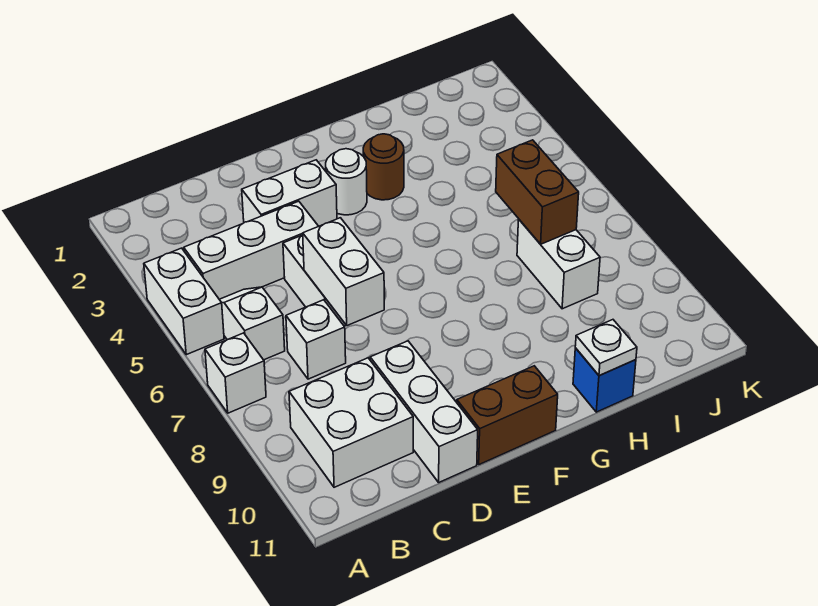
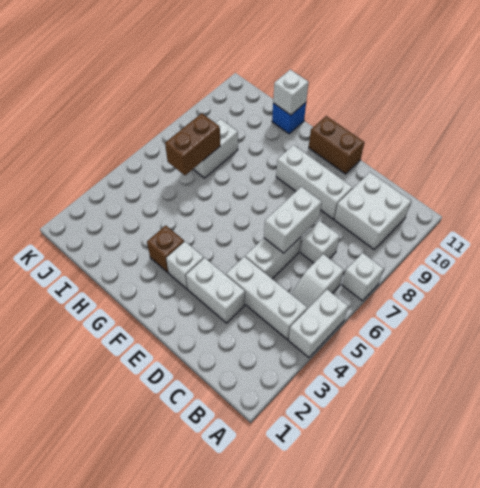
white 1x3 brick [370,341,478,482] -> white 1x3 brick turned to [276,145,353,219]
white 1x1 round brick [326,149,367,215] -> white 1x1 brick [166,242,204,289]
brown 1x1 round brick [363,134,404,200] -> brown 1x1 brick [147,225,184,273]
white 1x1 plate [575,320,637,376] -> white 1x1 brick [273,70,309,115]

